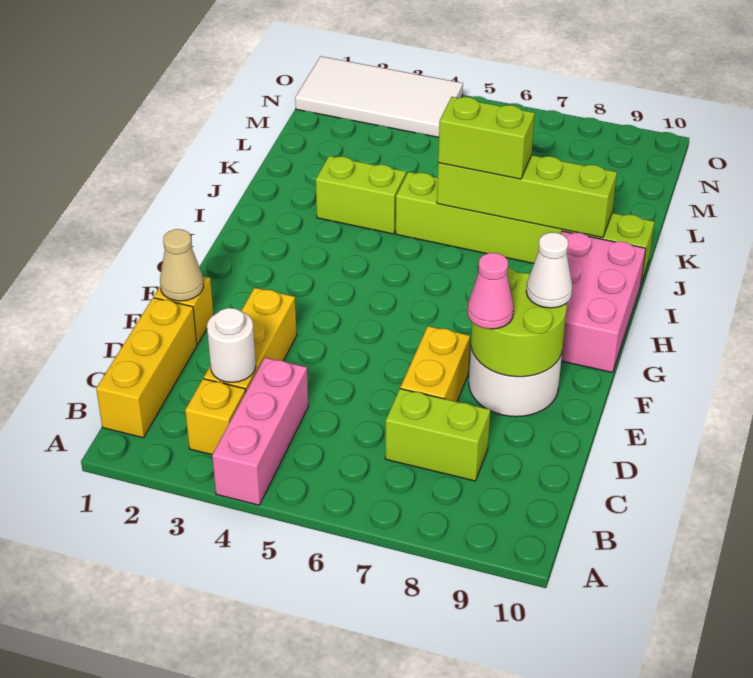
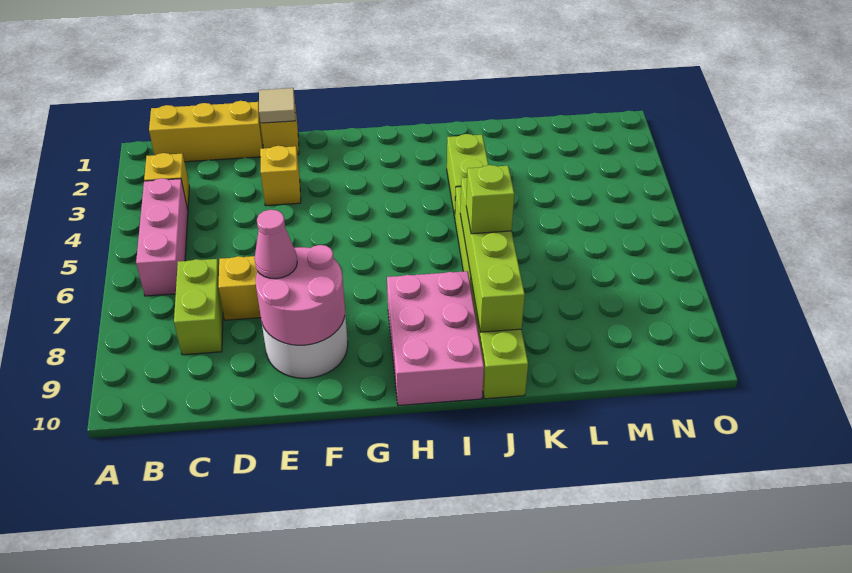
pink 1x3 brick [212,358,308,505] -> pink 1x3 brick turned to [136,178,188,296]
yellow 1x3 brick [204,288,297,391] -> yellow 1x1 brick [260,146,301,206]
white 1x1 round brick [207,308,256,382] -> none
tan 1x1 cone [160,229,204,301] -> tan 1x1 tile [259,88,295,123]
lime 2x2 round brick [471,267,567,377] -> pink 2x2 round brick [255,245,345,345]
white 1x1 cone [526,232,572,308] -> none
pink 2x3 brick [561,231,646,373] -> pink 2x3 brick turned to [387,271,484,406]
lime 1x2 brick [438,97,535,179] -> lime 1x1 brick [466,165,514,234]
white 2x4 tile [295,56,463,137] -> none

